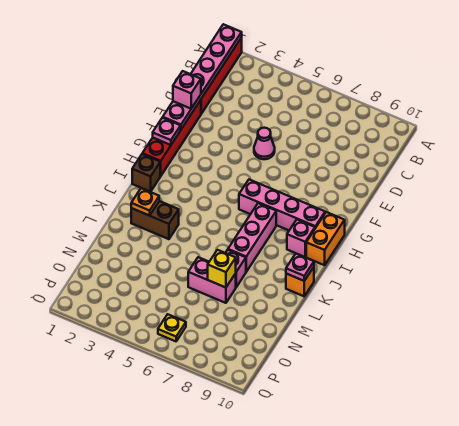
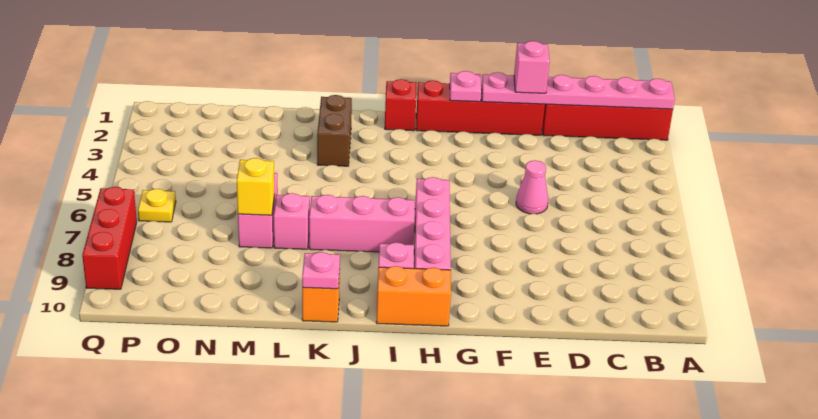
brown 1x1 brick [132,154,160,192] -> red 1x1 brick [385,79,417,131]
orange 1x1 plate [131,188,159,216] -> none
none -> red 1x3 brick [82,187,137,289]

